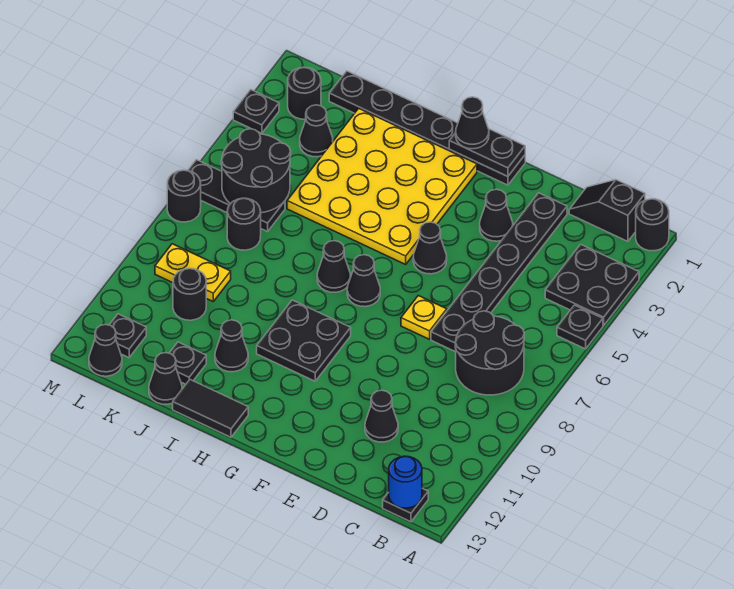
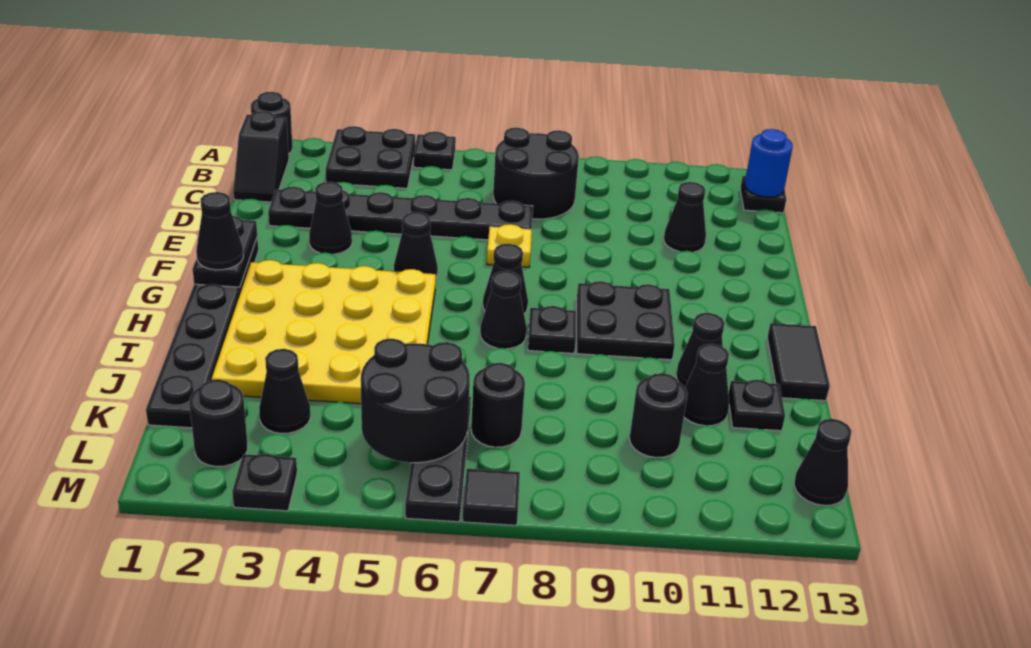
black 1x1 cone [149,353,182,404] -> black 1x1 cone moved to [684,344,729,426]
yellow 1x2 plate [155,244,231,301] -> none
black 1x1 plate [110,314,146,358] -> black 1x1 plate moved to [528,306,576,353]
black 1x1 round brick [167,170,201,222] -> black 1x1 tile [462,469,520,525]

